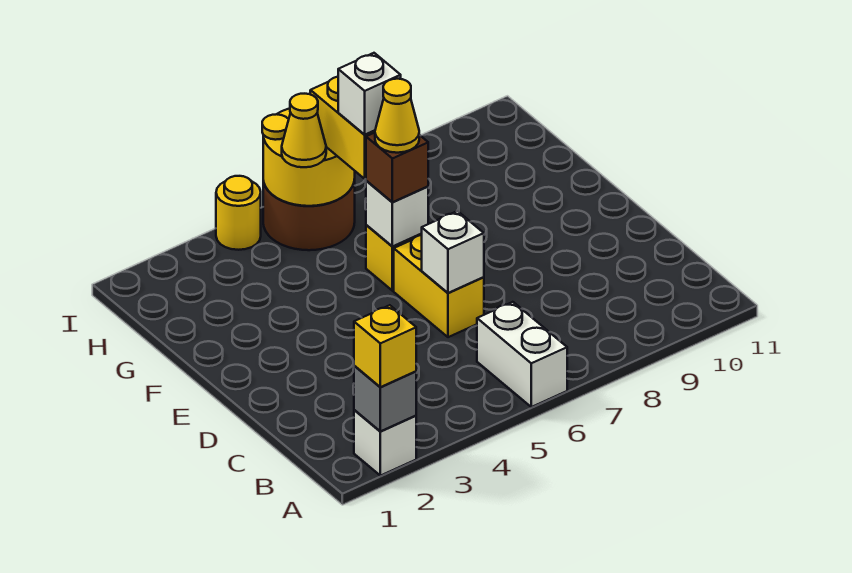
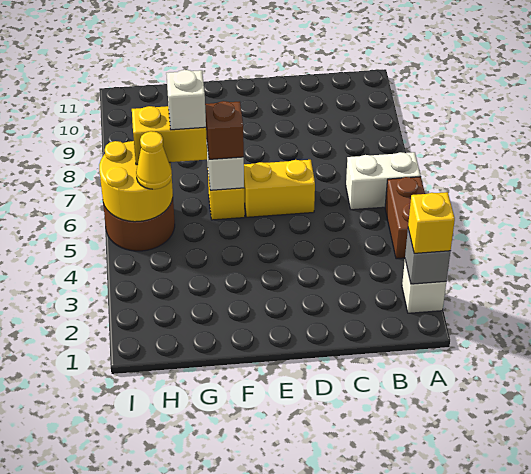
none -> brown 1x2 brick [385,177,425,259]
white 1x1 brick [422,211,484,293] -> none
yellow 1x1 cone [375,79,419,153] -> none
yellow 1x1 round brick [216,176,261,250] -> none

